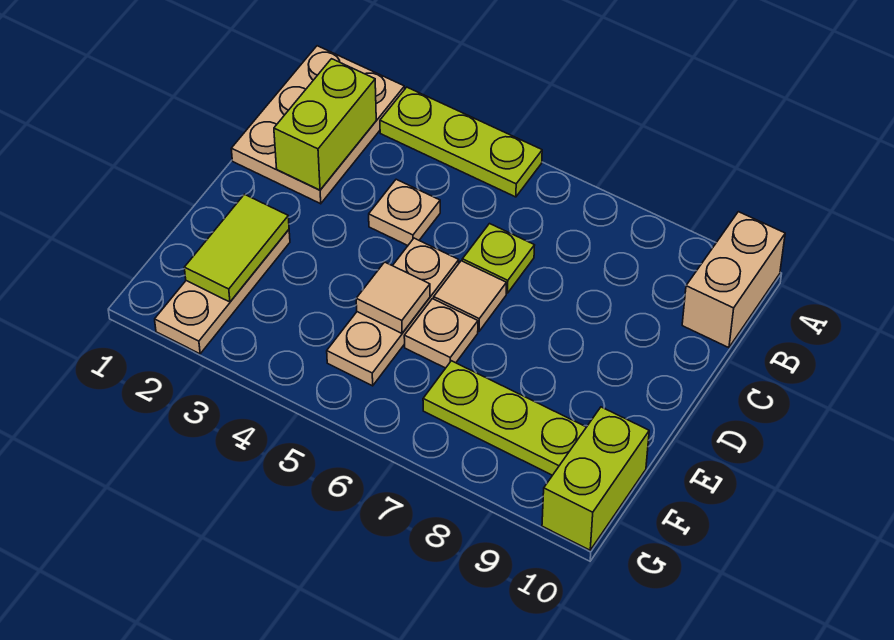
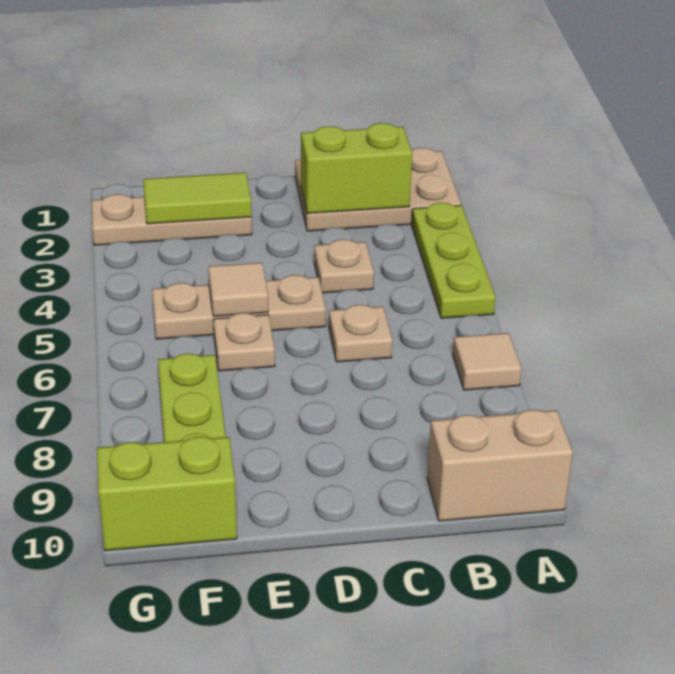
lime 1x1 plate [462,224,535,293] -> tan 1x1 plate [329,305,392,362]
tan 1x1 tile [434,261,506,331] -> tan 1x1 tile moved to [453,333,522,390]

